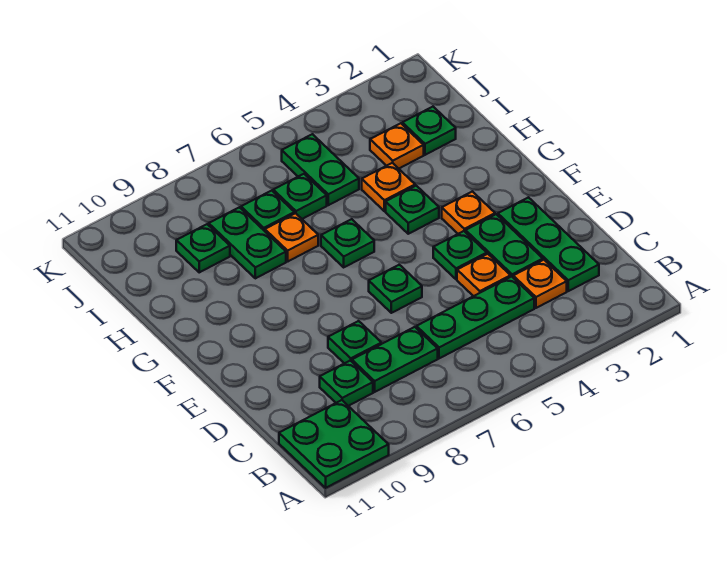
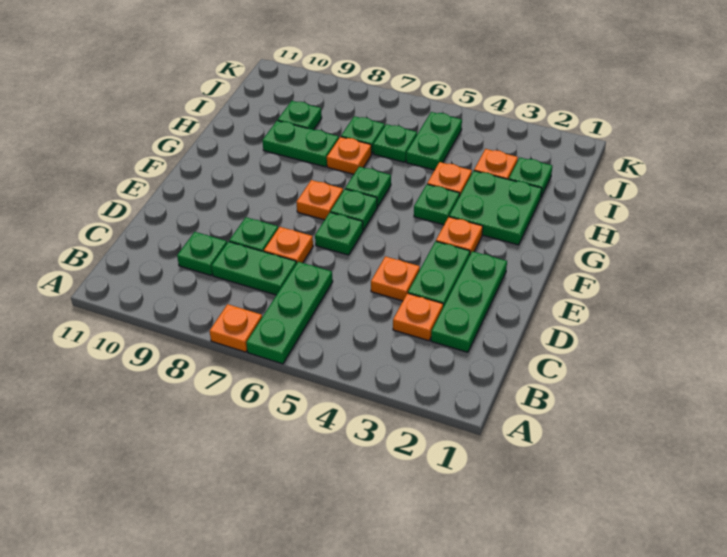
none -> orange 1x1 plate [210,304,262,352]
green 2x2 plate [279,400,389,488] -> green 2x2 plate moved to [449,171,542,245]
green 1x3 plate [416,276,534,358] -> green 1x3 plate turned to [246,262,333,364]
none -> orange 1x1 plate [264,227,313,263]
green 1x1 plate [433,231,487,279] -> green 1x1 plate moved to [330,189,377,231]
none -> orange 1x1 plate [296,180,343,220]
green 1x2 plate [209,207,286,278] -> green 1x2 plate turned to [262,121,339,167]

